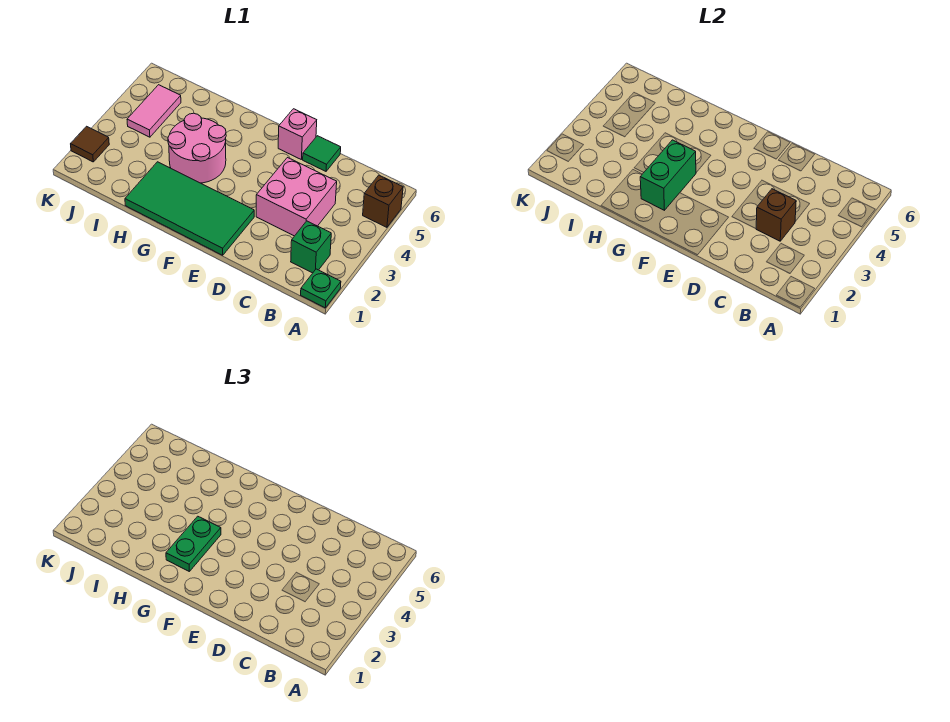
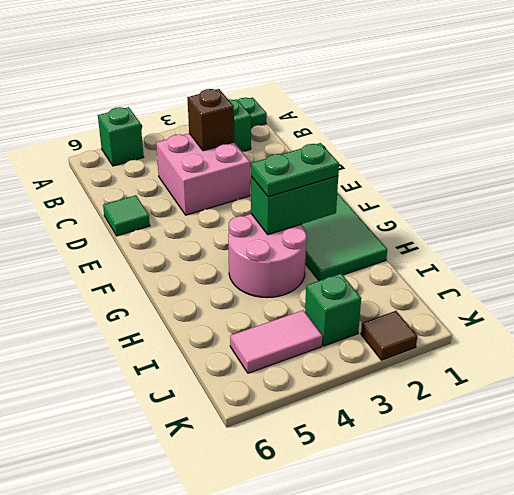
brown 1x1 brick [363,175,403,227] -> green 1x1 brick [98,107,144,166]
pink 1x1 brick [278,109,317,160] -> none
none -> green 1x1 brick [305,274,361,346]

